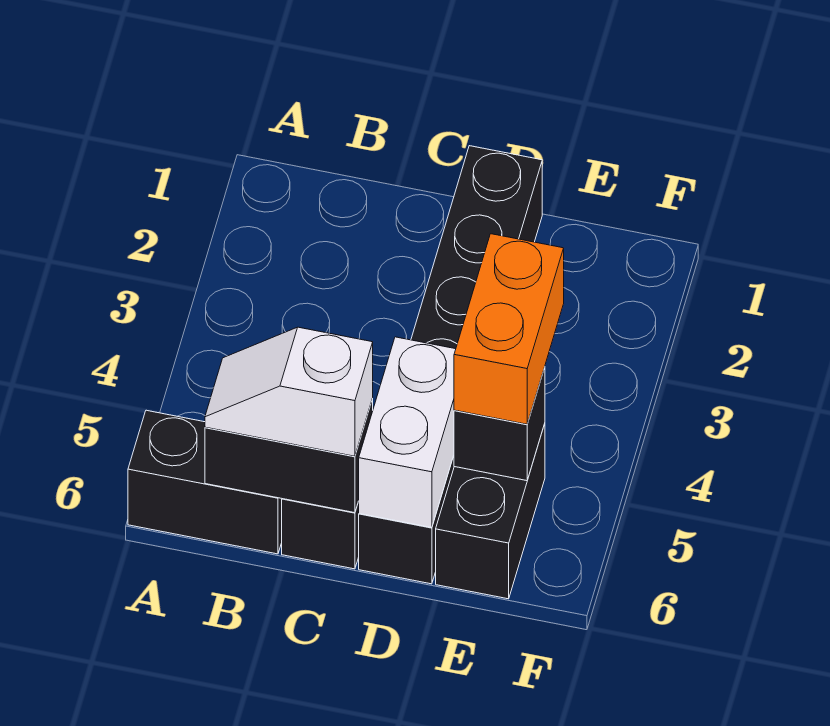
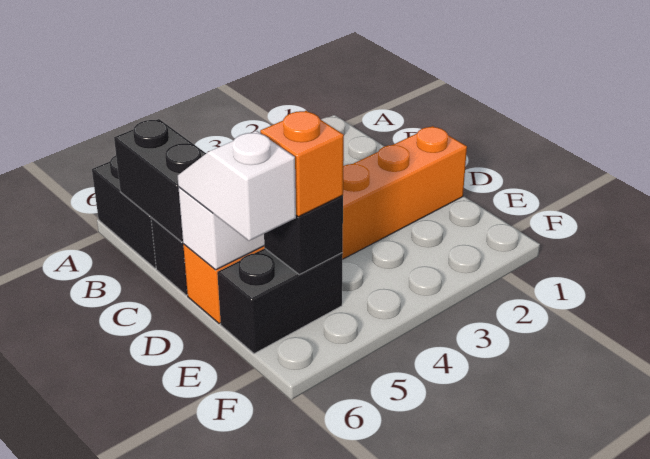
white 1x2 slope [205,327,373,456] -> white 1x2 slope moved to [178,131,296,241]
black 1x6 brick [359,146,542,584] -> orange 1x6 brick [183,126,467,324]
orange 1x2 brick [454,234,564,424] -> orange 1x1 brick [260,111,344,217]

